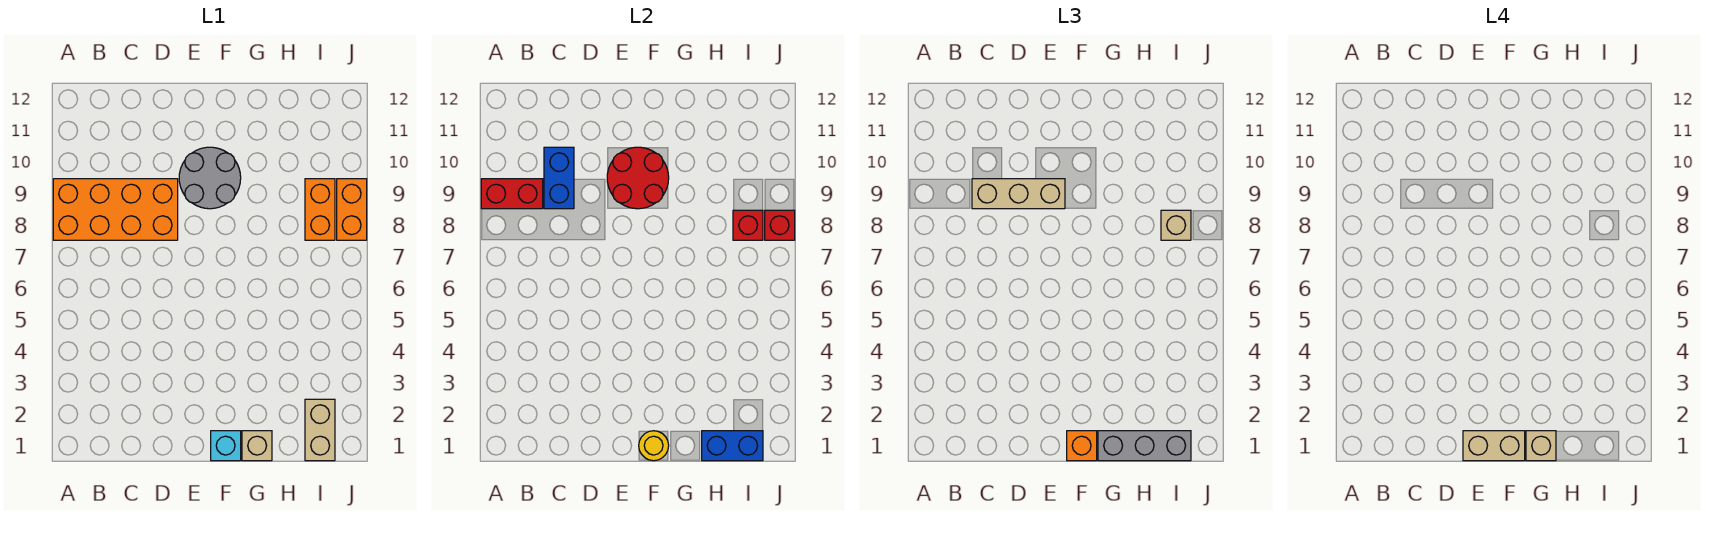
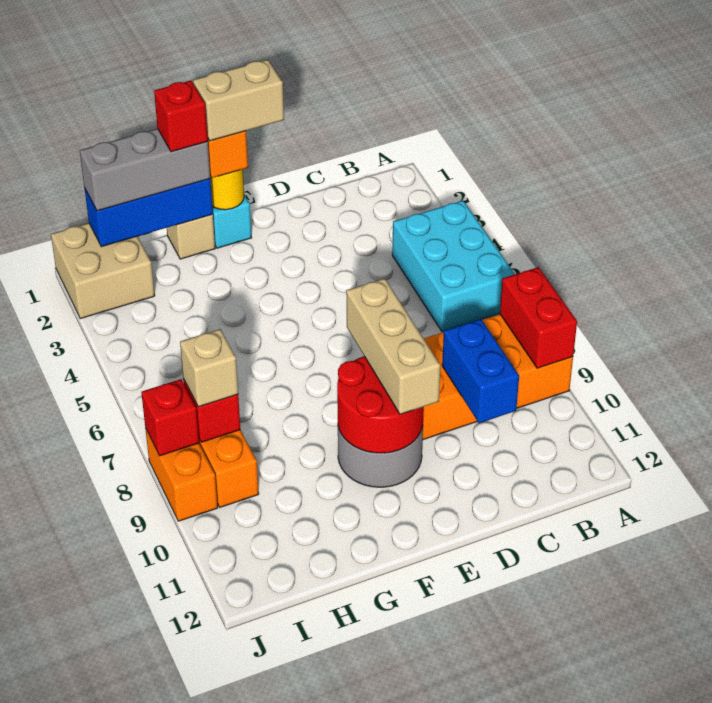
none -> cyan 2x3 brick [392,201,515,332]
red 1x2 brick [481,179,543,209] -> red 1x2 brick turned to [500,267,577,368]
tan 1x3 brick [972,179,1065,209] -> tan 1x3 brick turned to [346,278,440,414]
tan 1x1 brick [1526,431,1556,461] -> red 1x1 brick [154,81,208,152]
blue 1x2 brick [702,431,763,461] -> blue 1x3 brick [85,179,213,247]
tan 1x2 brick [305,399,335,461] -> tan 2x2 brick [51,223,155,319]

